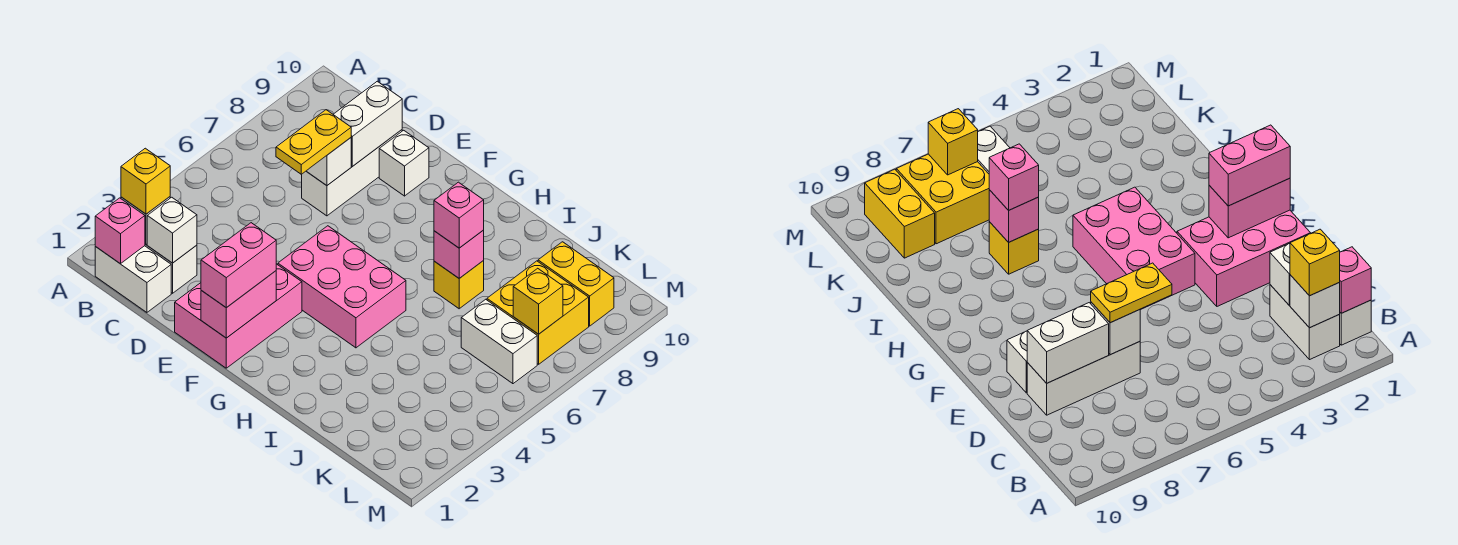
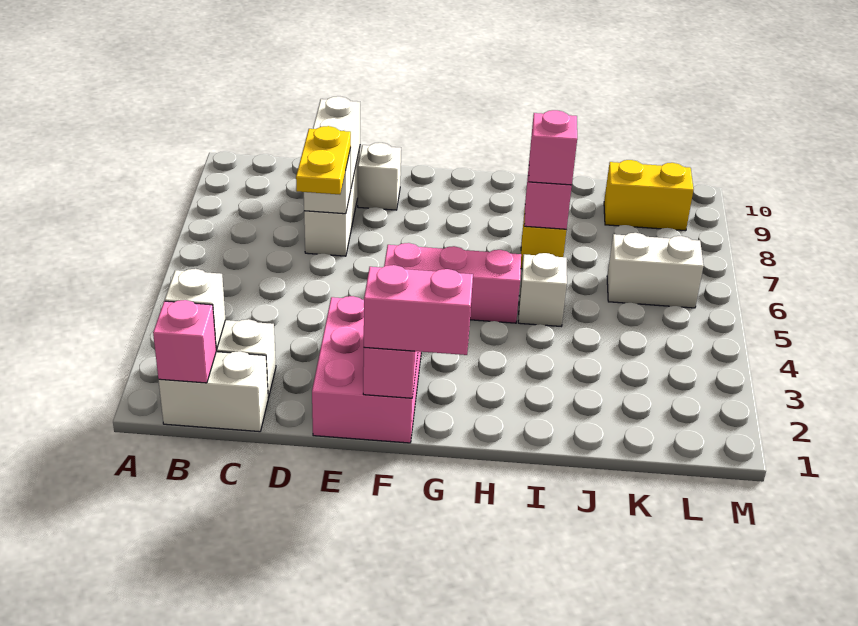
yellow 1x1 brick [121,148,170,214] -> none
white 1x1 brick [147,197,197,263] -> white 1x1 brick moved to [518,253,567,326]
pink 1x2 brick [201,223,276,308] -> pink 1x2 brick turned to [364,265,473,355]
pink 2x3 brick [278,226,406,348] -> pink 1x3 brick [384,243,521,323]
yellow 2x2 brick [487,261,589,364] -> none
yellow 1x1 brick [513,268,563,334] -> none

